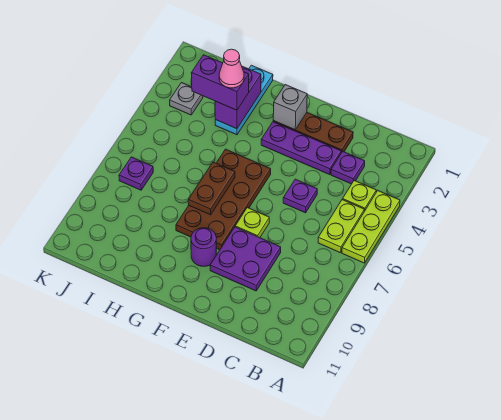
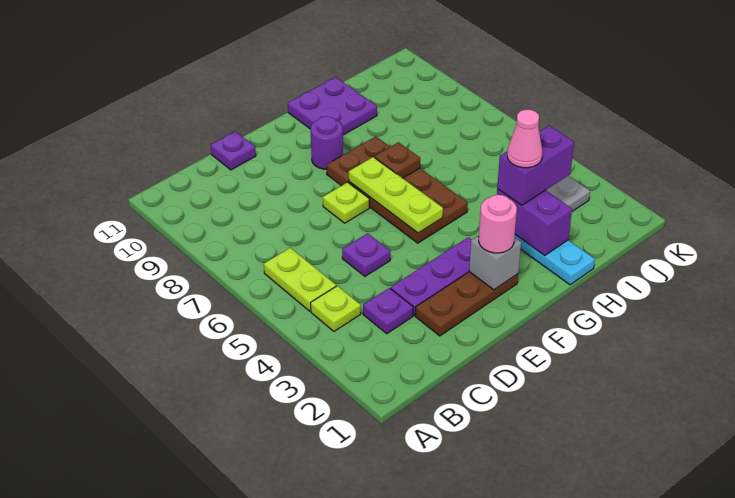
lime 1x3 plate [342,191,400,263] -> lime 1x3 plate moved to [349,157,443,233]
purple 2x2 plate [210,227,281,291] -> purple 2x2 plate moved to [288,77,377,135]
none -> pink 1x1 round brick [479,195,517,253]
brown 1x2 plate [188,162,235,215] -> brown 1x1 plate [374,142,420,178]
purple 1x1 plate [119,157,153,190] -> purple 1x1 plate moved to [210,131,256,170]

